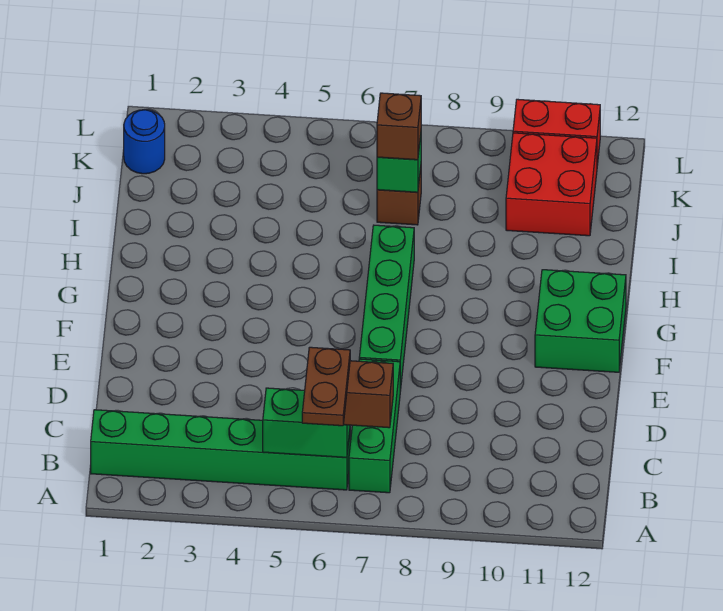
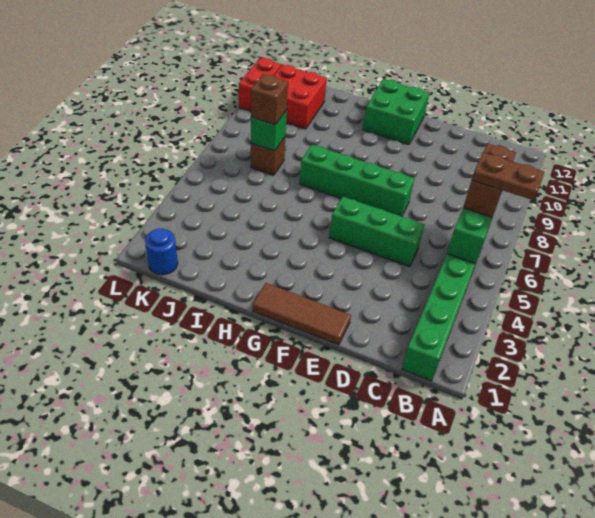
green 1x3 brick [349,359,400,493] -> green 1x3 brick moved to [329,197,425,267]
none -> brown 1x3 tile [253,283,351,345]

